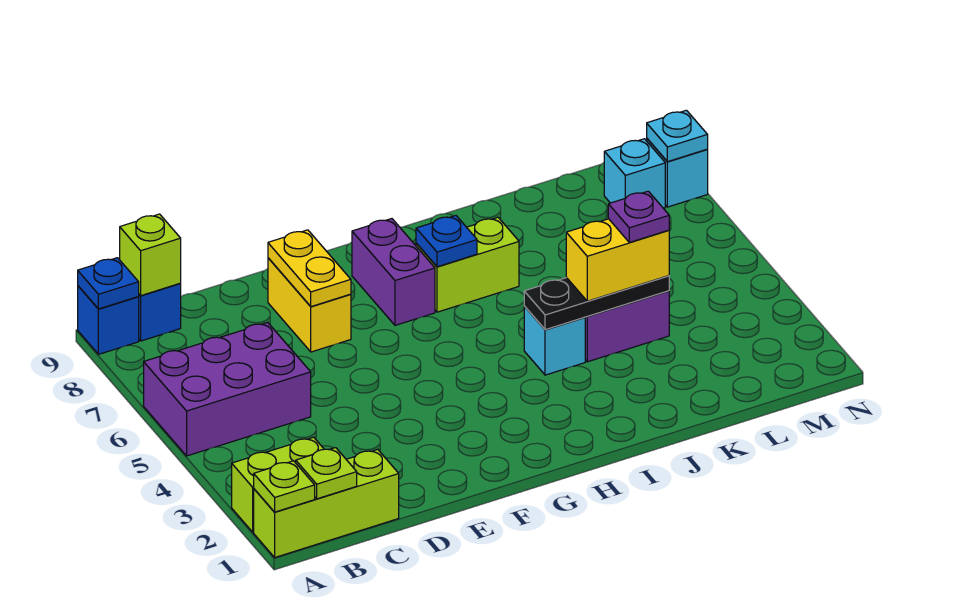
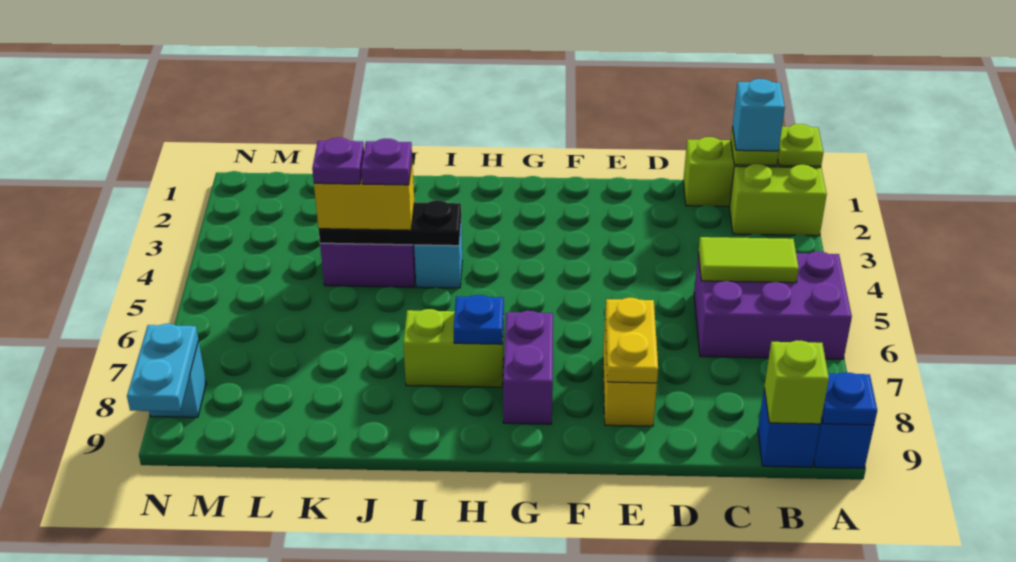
none -> lime 1x2 tile [698,237,799,283]
none -> purple 1x1 plate [361,139,412,185]
cyan 1x1 brick [604,139,665,208] -> cyan 1x1 brick moved to [732,79,785,151]
cyan 1x1 plate [647,110,708,162] -> cyan 1x2 plate [127,324,199,412]

